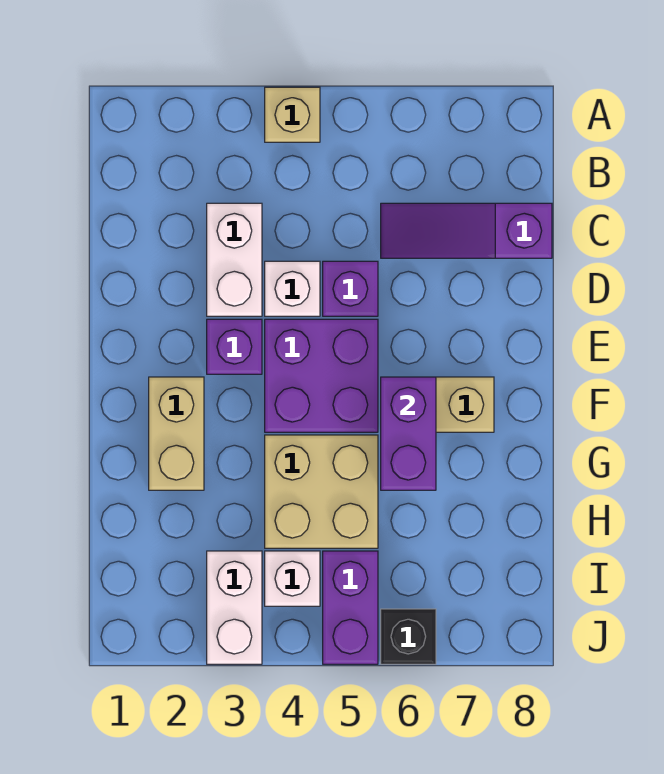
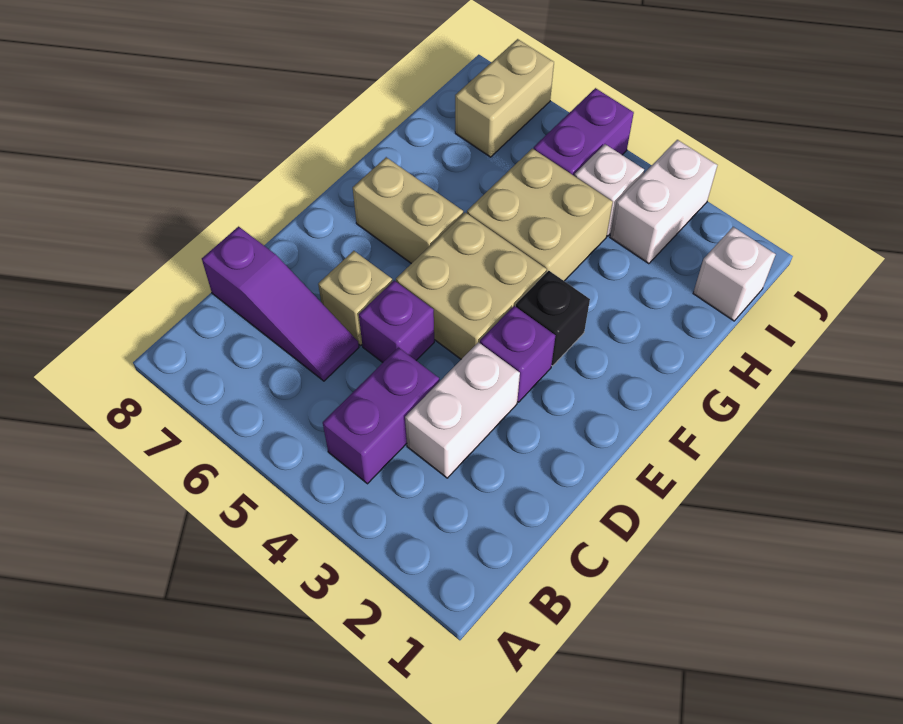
tan 1x1 brick [265,87,320,142] -> tan 1x1 brick moved to [318,251,392,345]
white 1x1 brick [265,261,320,316] -> white 1x1 brick moved to [693,227,776,321]
purple 2x2 brick [265,319,378,432] -> tan 2x2 brick [396,212,547,359]
tan 1x2 brick [149,377,204,490] -> tan 1x2 brick moved to [455,39,554,157]
purple 1x2 brick [381,377,436,490] -> purple 1x2 brick moved to [323,347,439,484]
black 1x1 brick [381,609,436,664] -> black 1x1 brick moved to [516,271,590,366]

